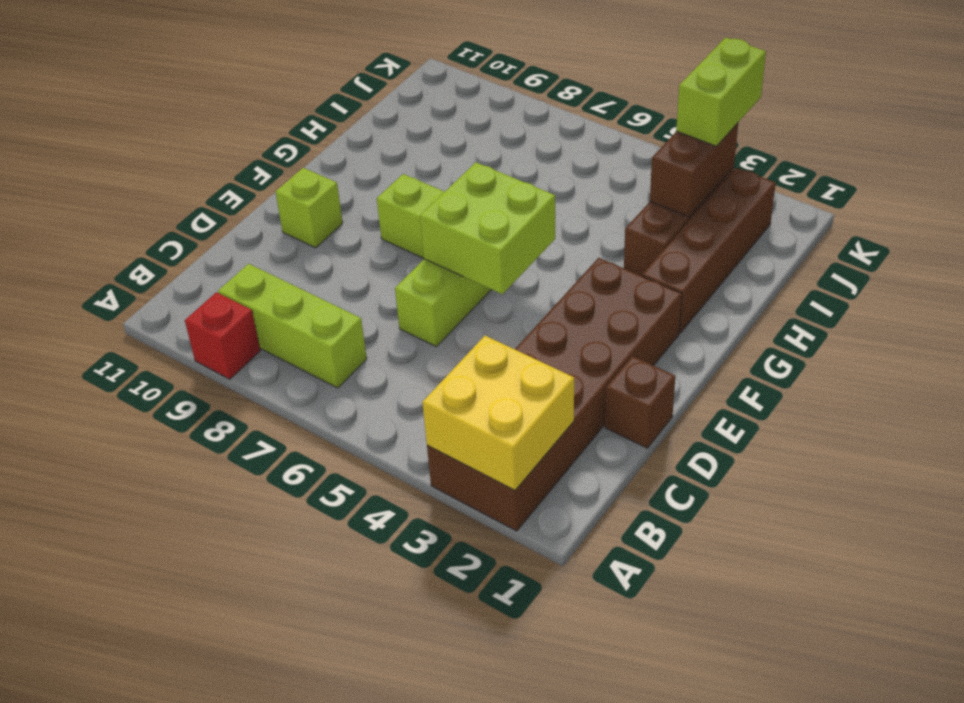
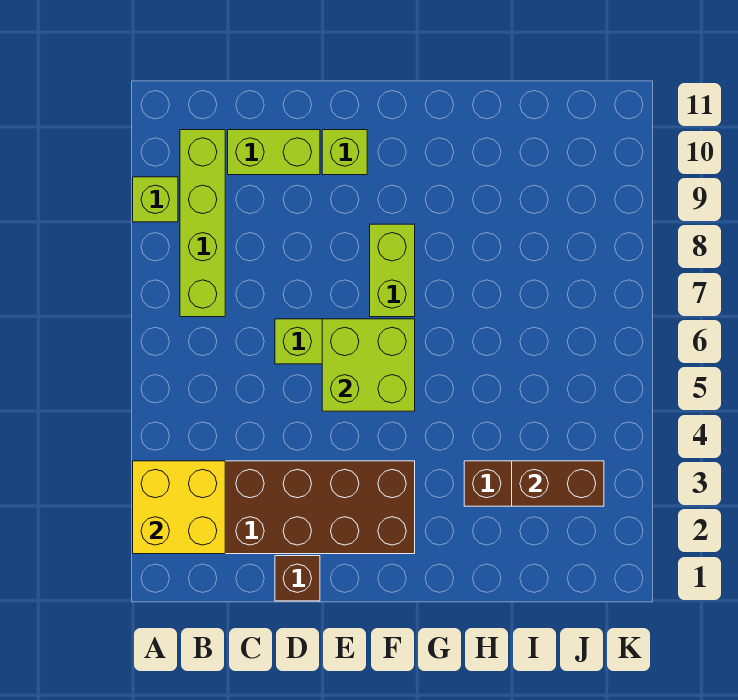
red 1x1 brick [185,292,260,379] -> lime 1x1 brick [133,177,178,222]
lime 1x3 brick [218,264,367,388] -> lime 1x4 brick [180,130,225,317]
brown 1x4 brick [642,168,776,333] -> none
lime 1x2 brick [676,37,766,146] -> lime 1x2 brick moved to [228,130,320,175]

